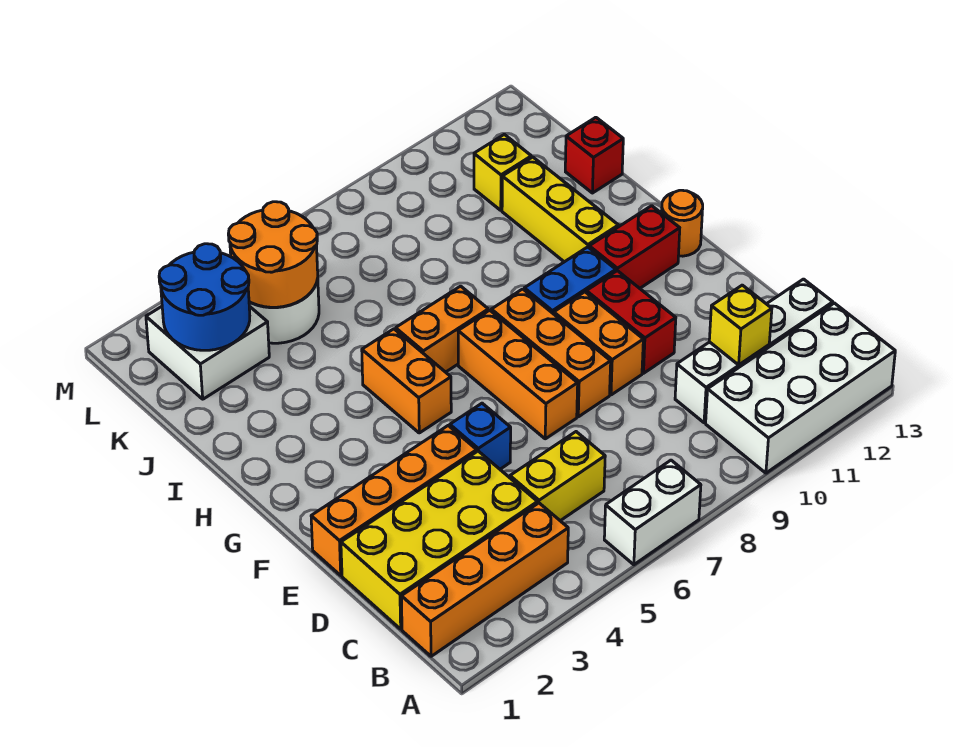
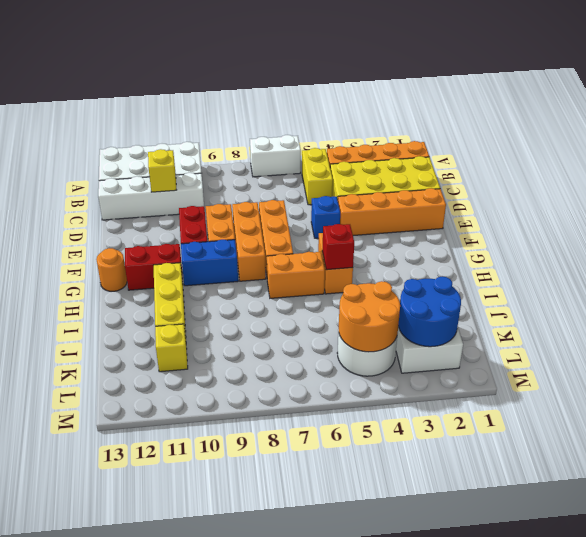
yellow 1x2 brick [510,432,605,521] -> yellow 1x2 brick turned to [302,148,333,205]
red 1x1 brick [565,117,623,193] -> red 1x1 brick moved to [322,224,354,270]

